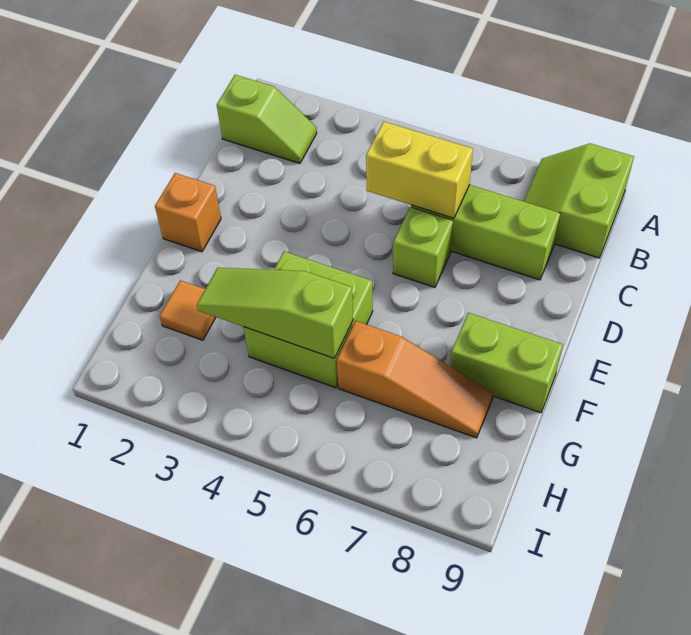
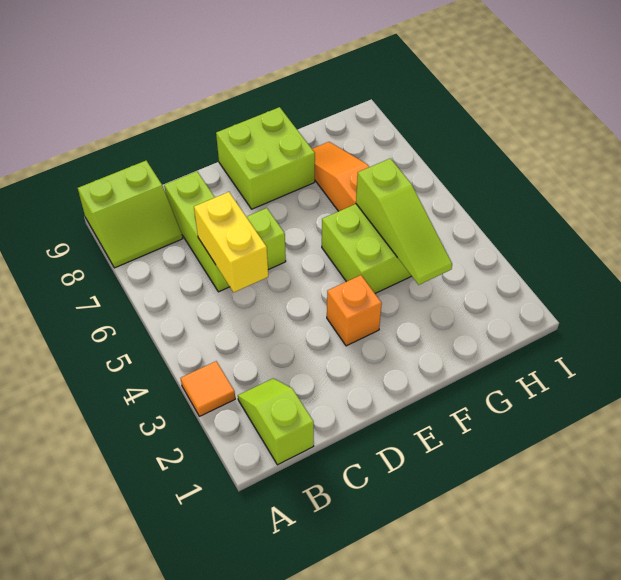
orange 1x1 brick [155,173,221,252] -> orange 1x1 brick moved to [327,275,382,346]
lime 1x2 brick [450,313,563,413] -> lime 2x2 brick [216,107,315,209]
orange 1x1 tile [160,281,216,340] -> orange 1x1 tile moved to [181,361,235,416]

